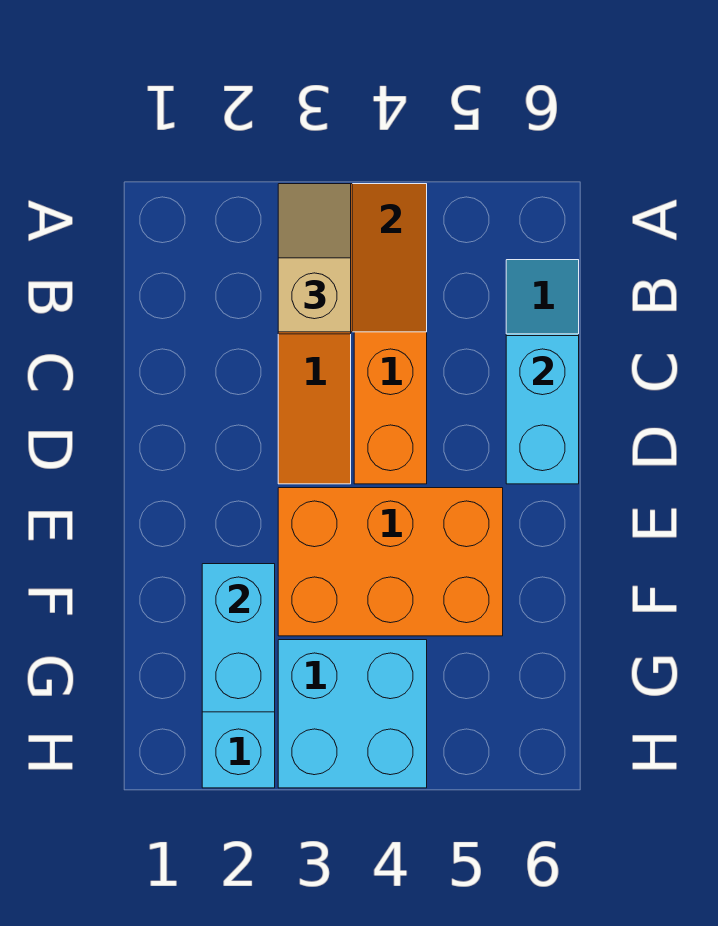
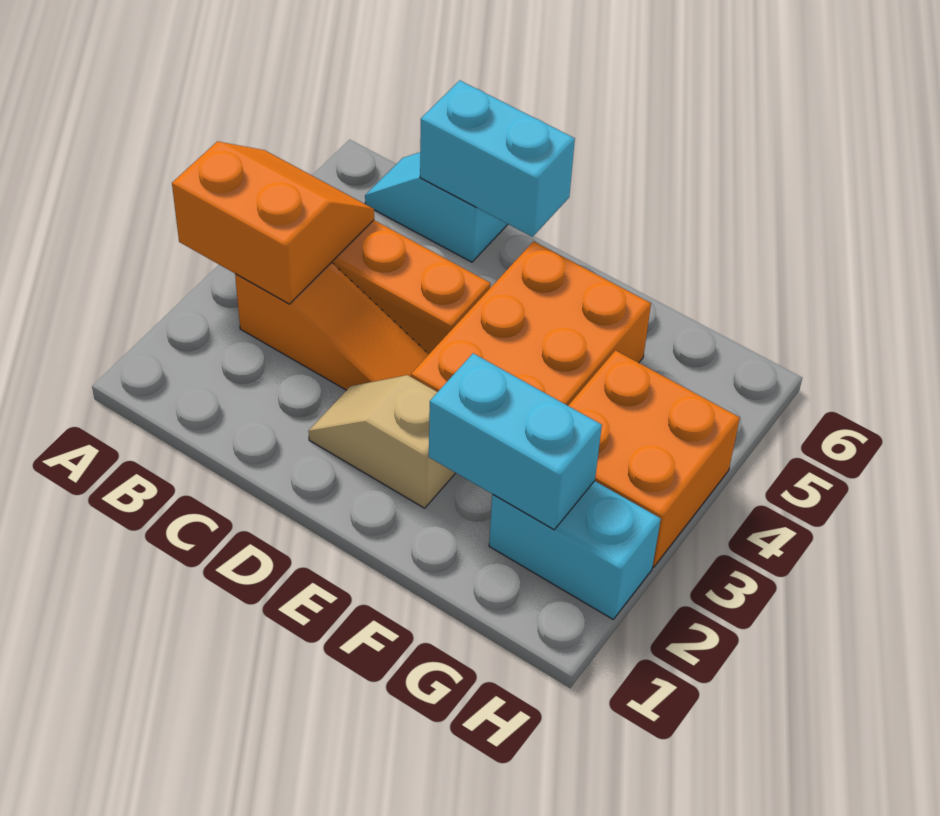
tan 1x2 slope [278,184,351,332] -> tan 1x2 slope moved to [309,375,455,508]
cyan 2x2 brick [278,640,427,788] -> orange 2x2 brick [568,350,740,567]

